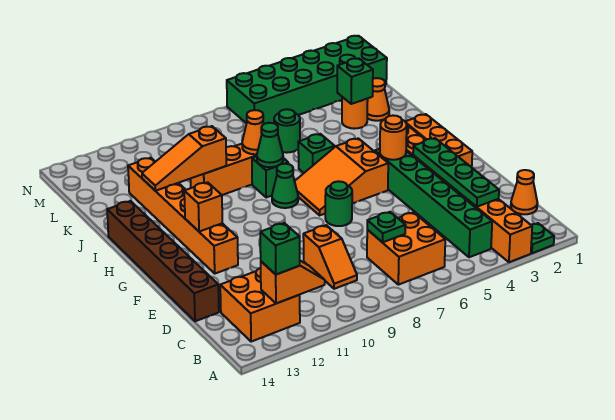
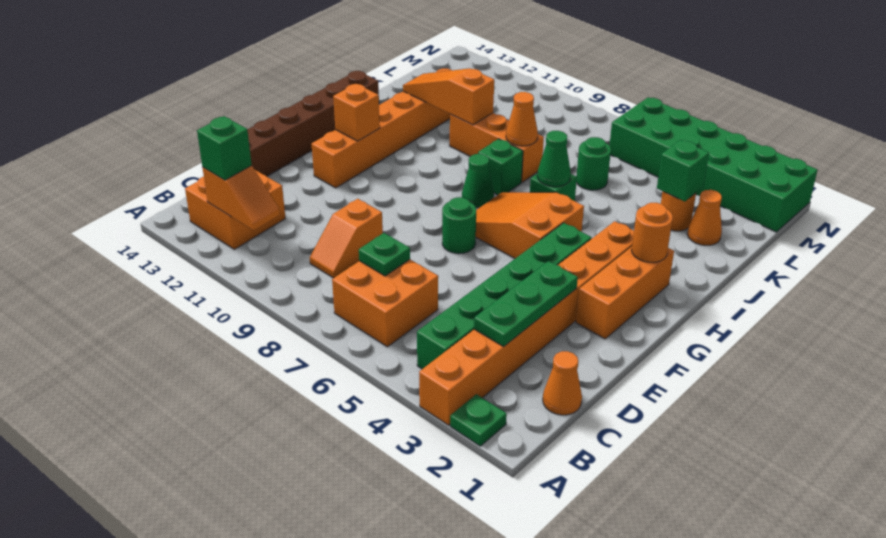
green 1x4 plate [413,138,499,207] -> green 1x3 plate [474,261,578,346]
orange 1x1 round brick [380,115,407,160] -> orange 1x1 round brick moved to [632,203,673,262]
green 1x1 cone [257,123,283,167] -> green 1x1 cone moved to [537,131,571,187]

